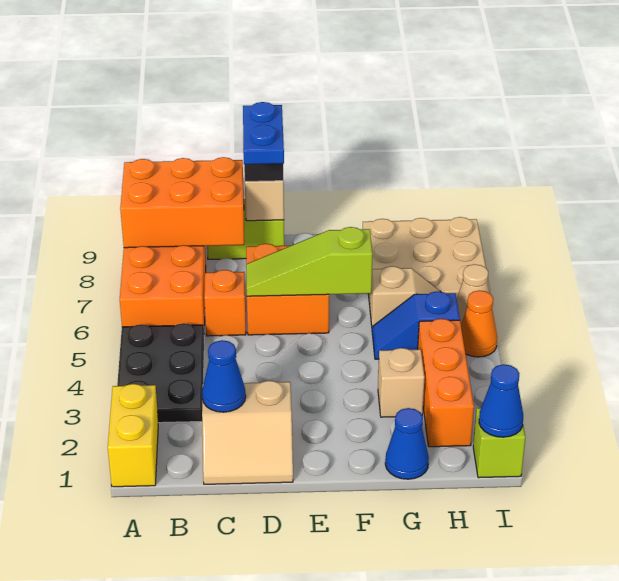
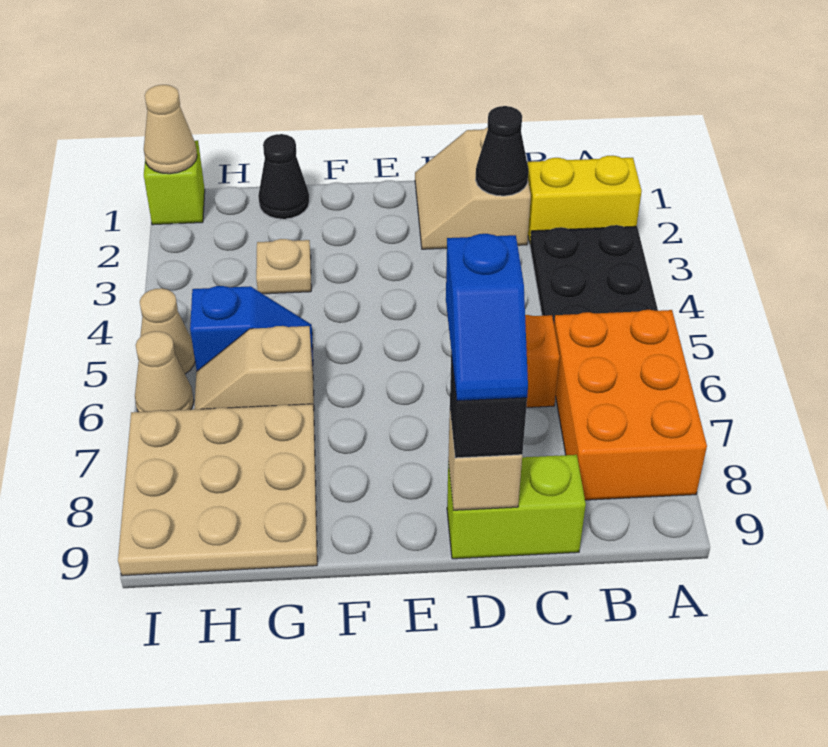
yellow 1x2 brick [108,384,158,487] -> yellow 1x2 brick turned to [527,156,642,243]
orange 2x3 brick [120,157,244,248] -> none
tan 2x2 slope [202,381,293,484] -> tan 2x2 slope turned to [415,127,531,249]
blue 1x1 cone [202,340,246,412] -> black 1x1 cone [475,106,528,196]
orange 2x2 brick [246,244,329,335] -> none
lime 1x3 slope [246,227,372,296] -> none
blue 1x2 plate [243,102,284,164] -> blue 1x2 slope [446,234,528,401]
blue 1x1 cone [385,408,429,479] -> black 1x1 cone [258,134,309,219]
tan 1x1 brick [378,348,424,417] -> tan 1x1 plate [256,239,311,294]
orange 1x3 brick [418,319,474,447] -> none
blue 1x1 cone [479,364,523,437] -> tan 1x1 cone [144,85,197,174]
orange 1x1 cone [461,291,497,357] -> tan 1x1 cone [140,288,195,374]

